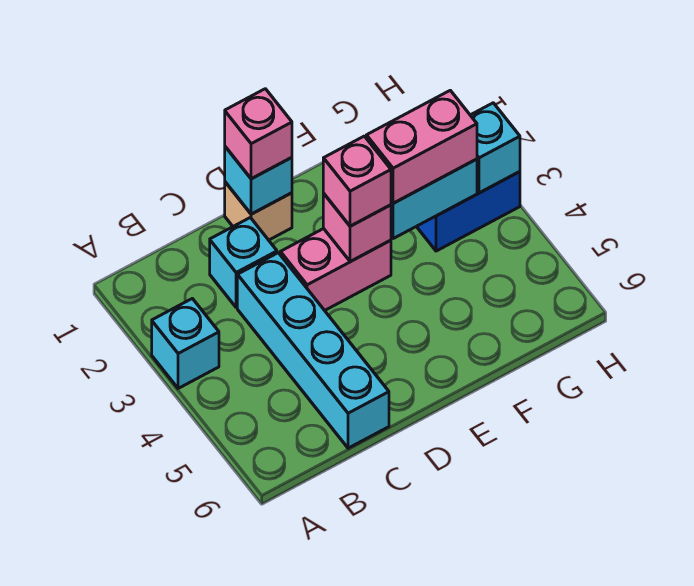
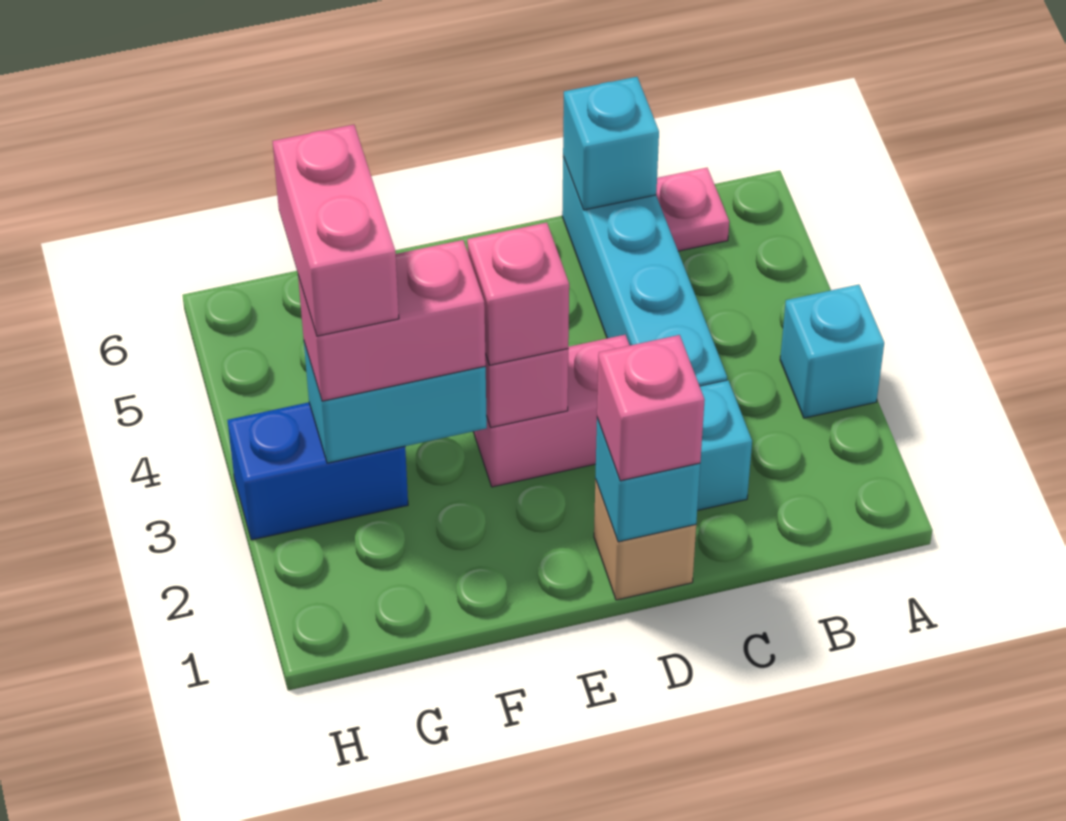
none -> pink 1x1 plate [656,168,729,251]
none -> pink 1x2 brick [273,125,399,336]
cyan 1x1 brick [471,103,520,193] -> cyan 1x1 brick moved to [563,77,659,210]

